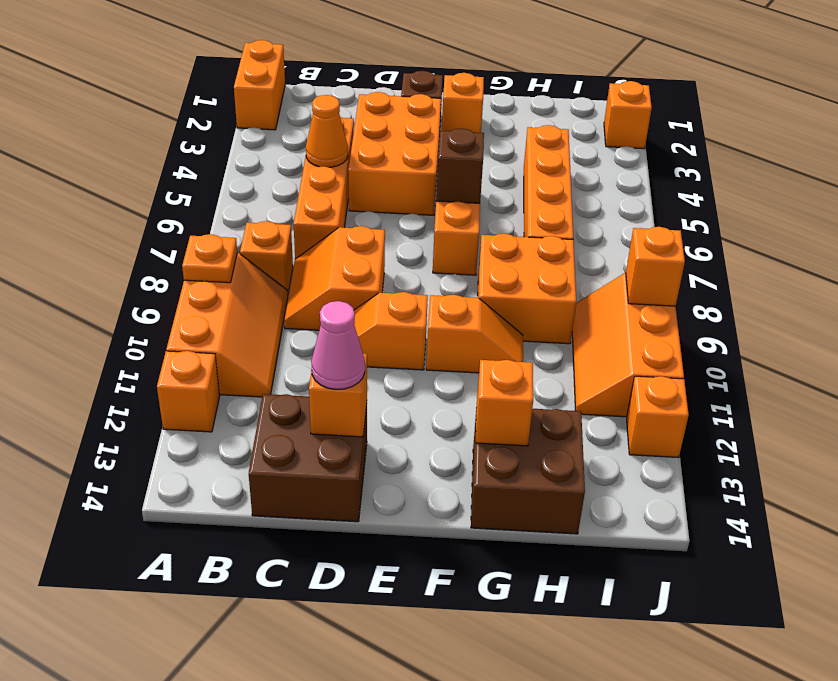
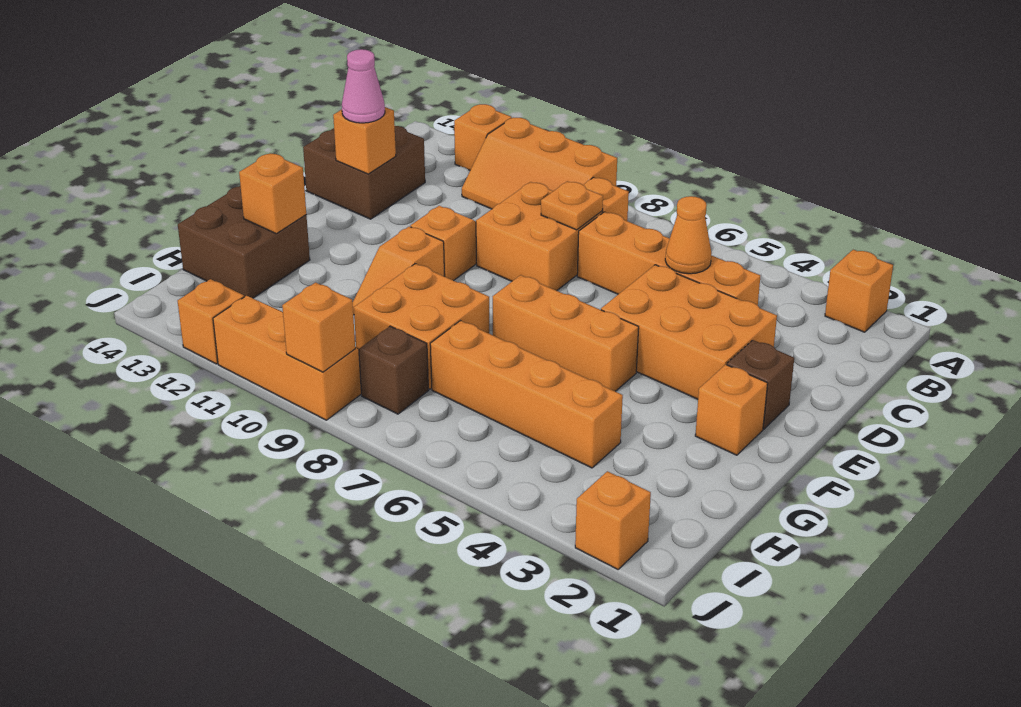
orange 1x2 brick [234,40,285,130] -> orange 1x1 brick [825,250,893,332]
orange 1x1 plate [182,234,237,283] -> orange 1x1 plate moved to [541,181,603,230]
orange 2x2 slope [284,226,385,330] -> orange 2x2 brick [476,182,602,291]
brown 1x1 brick [436,128,484,203] -> brown 1x1 brick moved to [359,326,428,414]

